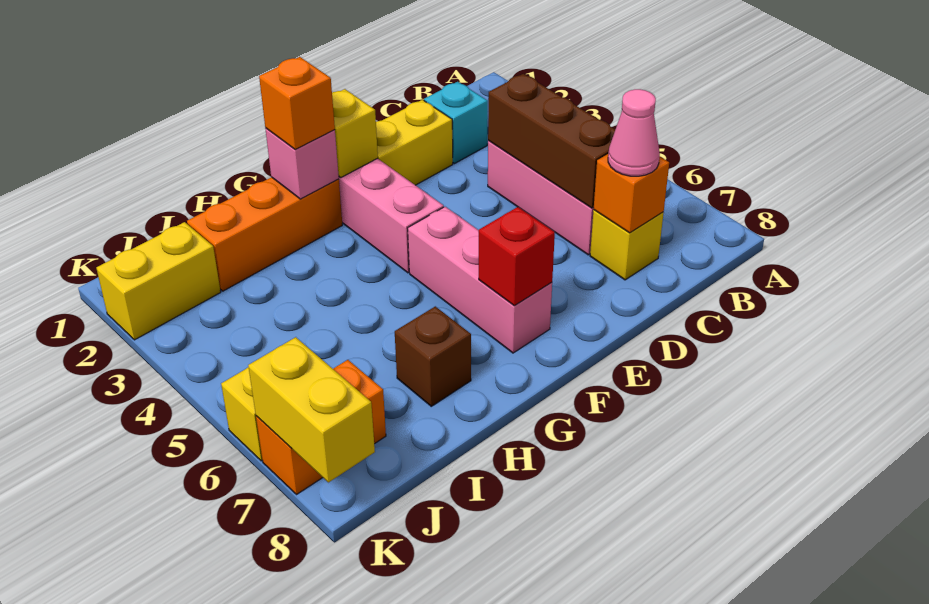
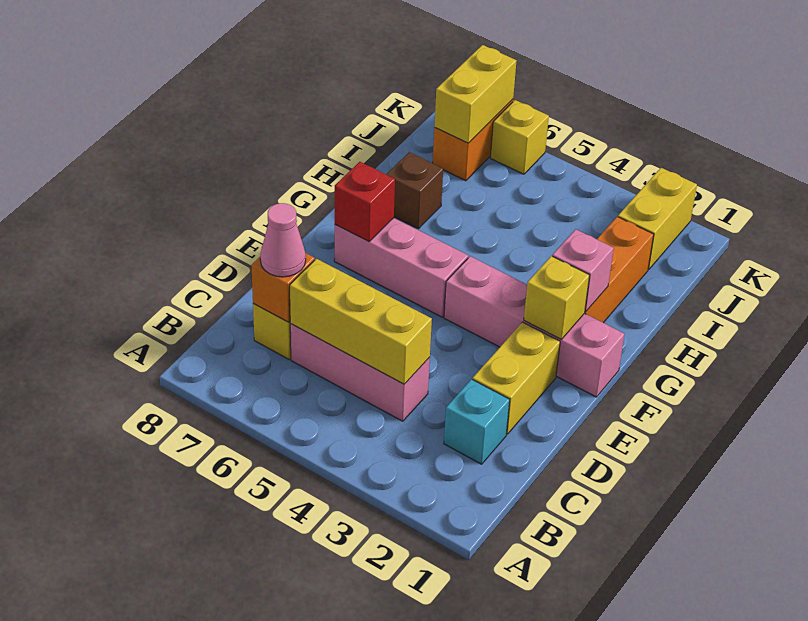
brown 1x3 brick [488,74,615,208] -> yellow 1x3 brick [290,259,432,384]
orange 1x1 brick [259,57,335,150] -> none
yellow 1x2 brick [248,337,375,482] -> yellow 1x2 brick turned to [434,45,516,143]

